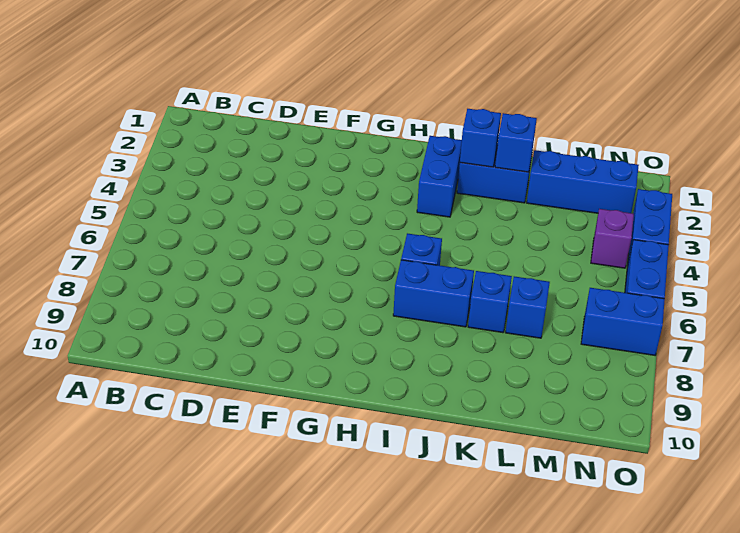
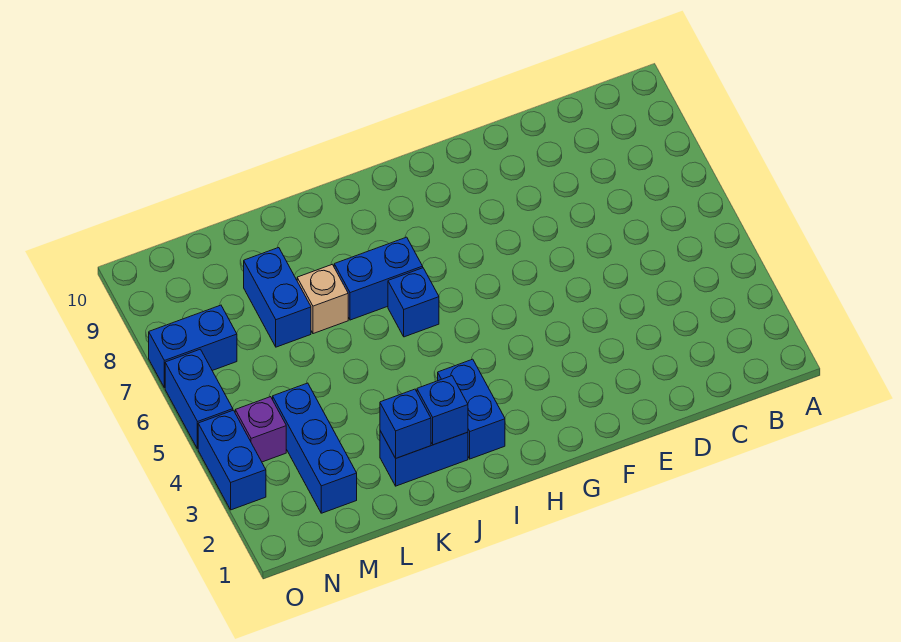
blue 1x1 brick [468,271,512,333] -> tan 1x1 brick [297,264,348,334]
blue 1x3 brick [527,150,639,213] -> blue 1x3 brick turned to [273,383,357,513]
blue 1x1 brick [506,276,550,338] -> blue 1x2 brick [244,248,311,347]

